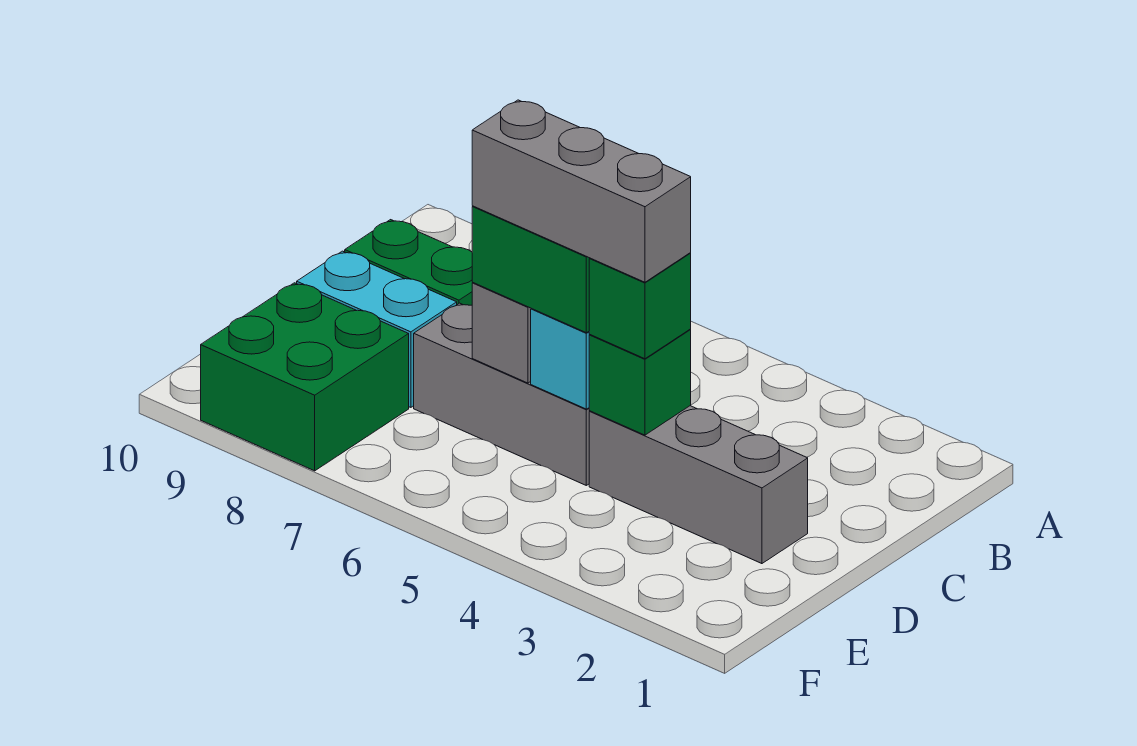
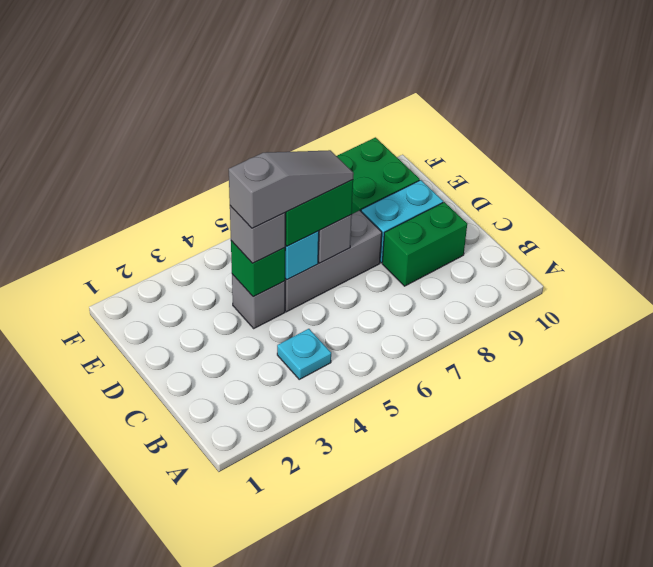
none -> cyan 1x1 plate [277,329,331,379]
grey 1x3 brick [589,406,808,564] -> grey 1x1 brick [232,274,285,328]
green 1x1 brick [589,253,691,359] -> grey 1x1 brick [230,206,285,263]
grey 1x3 brick [472,100,691,282] -> grey 1x3 slope [229,150,354,228]

